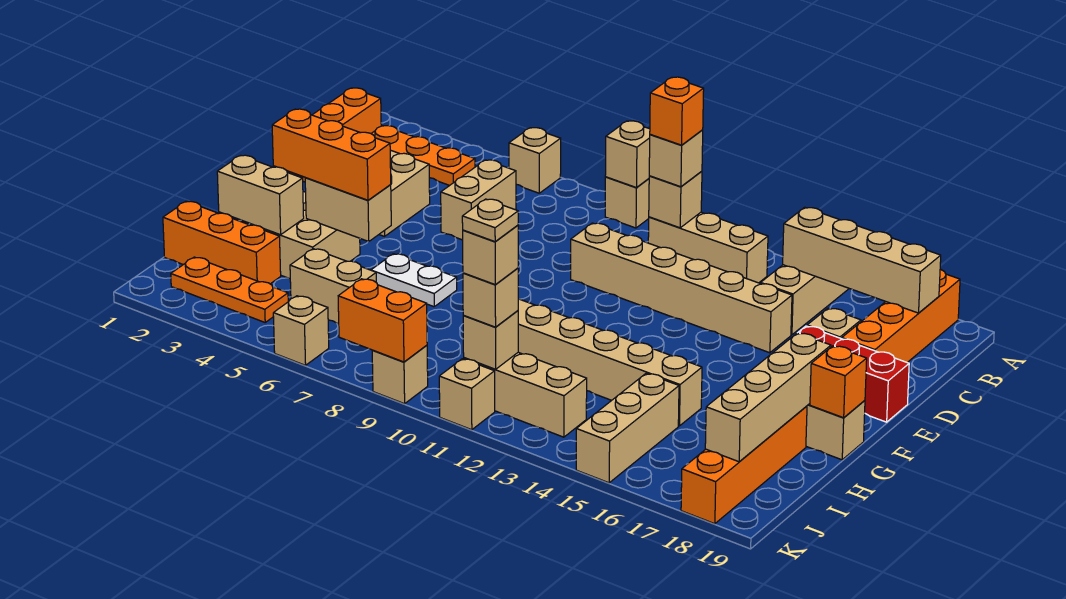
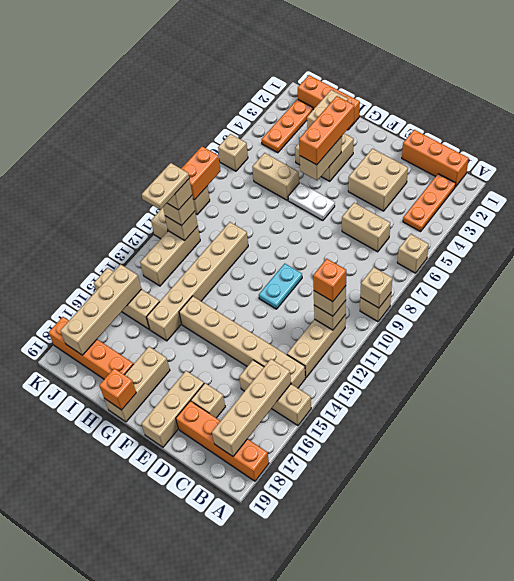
tan 1x6 brick [571,223,792,353] -> tan 1x6 brick turned to [179,296,305,388]
none -> cyan 1x2 plate [259,264,302,309]
red 1x3 brick [798,326,909,422] -> tan 1x3 brick [141,371,204,447]
white 1x2 plate [372,254,457,307] -> white 1x2 plate turned to [288,183,335,221]
tan 1x4 brick [705,333,831,462] -> tan 1x4 brick turned to [60,264,141,355]
orange 1x3 brick [163,201,281,284] -> orange 1x3 brick turned to [298,75,360,130]
tan 1x2 brick [290,249,376,324] -> tan 1x2 brick turned to [252,153,299,201]
tan 1x1 plate [462,199,518,242] -> tan 1x2 plate [142,163,189,210]

